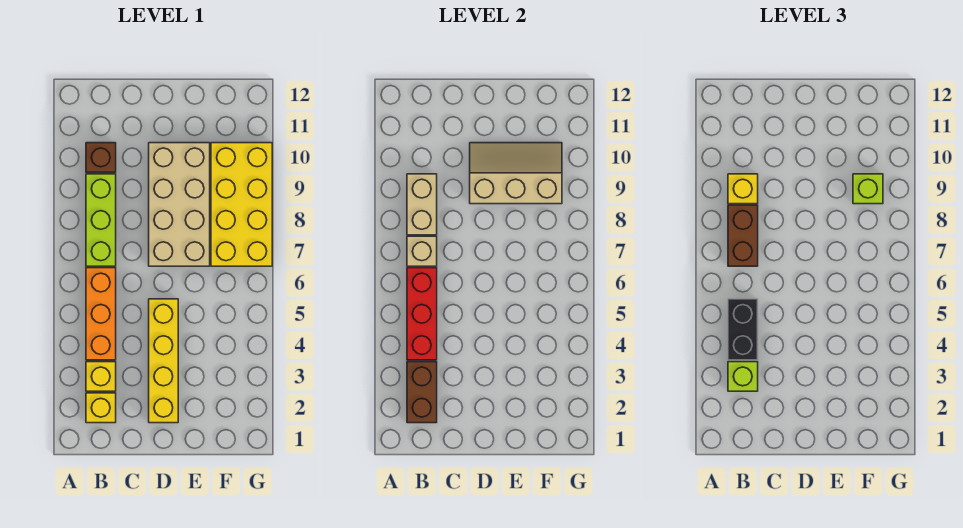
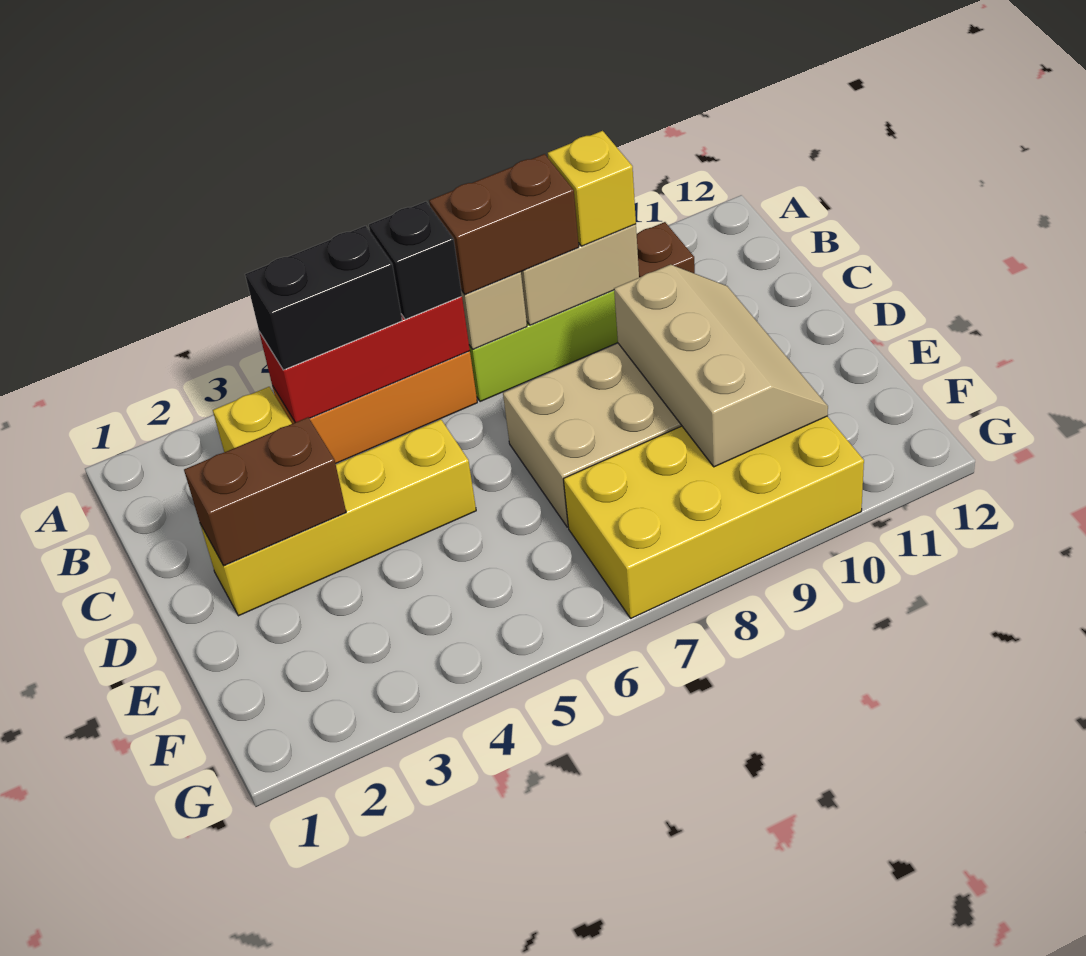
yellow 1x1 brick [86,393,116,423] -> none
brown 1x2 brick [407,362,437,423] -> brown 1x2 brick moved to [184,417,346,566]
lime 1x1 brick [728,362,758,391] -> none
none -> black 1x1 brick [369,202,462,319]
lime 1x1 brick [853,174,883,204] -> none

